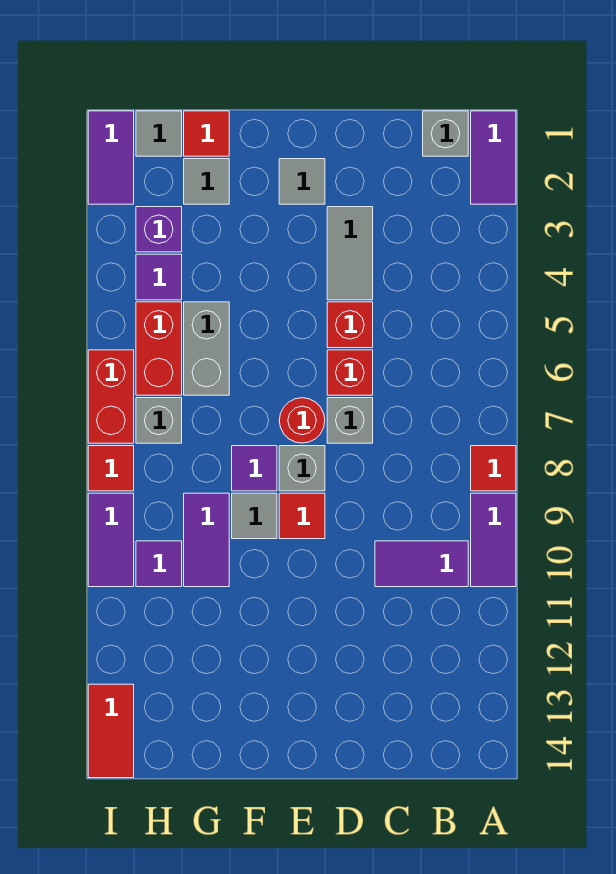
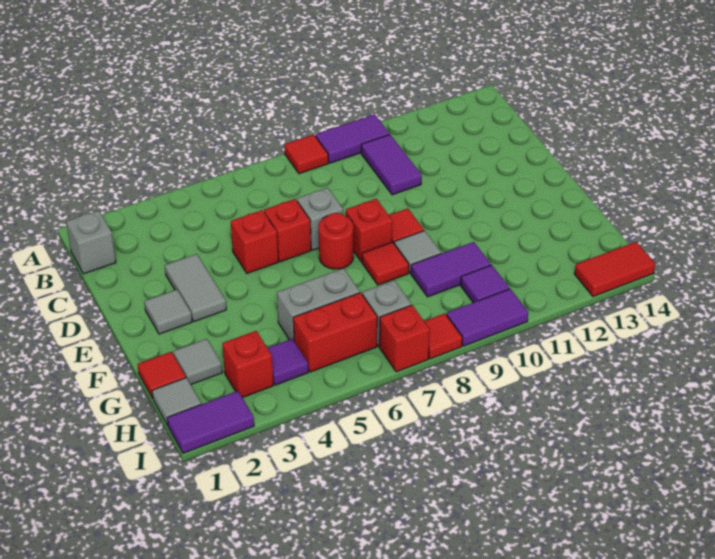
purple 1x2 tile [471,111,516,204] -> none
grey 1x2 tile [327,207,373,300] -> grey 1x2 tile turned to [165,254,226,322]
grey 1x1 brick [279,446,325,491] -> red 1x1 brick [346,199,392,262]
purple 1x1 tile [232,446,277,491] -> red 1x1 tile [362,242,409,285]
purple 1x1 brick [136,207,182,252] -> red 1x1 brick [222,331,273,398]
red 1x2 brick [88,350,134,443] -> red 1x1 brick [379,305,430,372]

